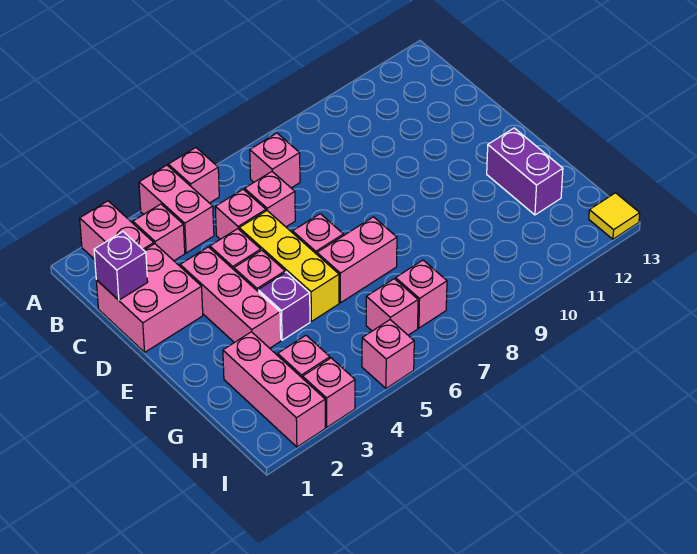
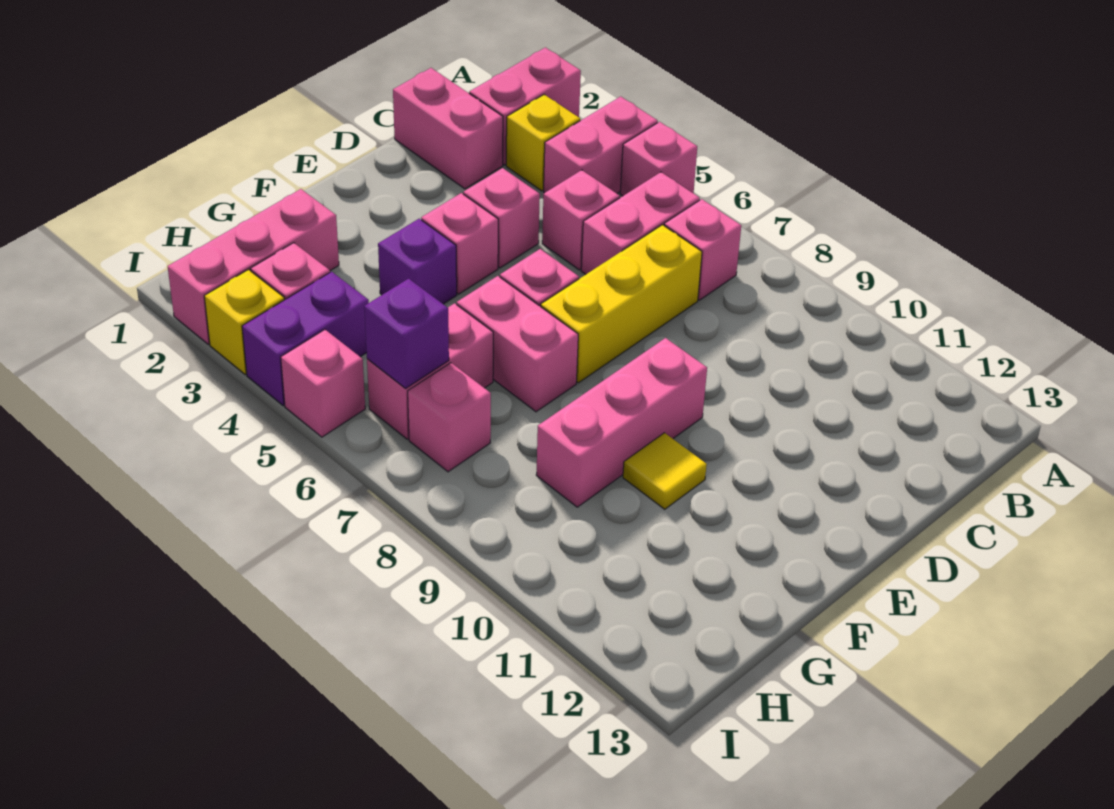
pink 1x1 brick [133,204,185,261] -> yellow 1x1 brick [506,95,580,191]
pink 2x2 brick [96,244,203,352] -> pink 1x2 brick [393,68,503,189]
purple 1x1 brick [94,232,148,300] -> purple 1x1 brick moved to [364,279,449,388]
pink 1x1 brick [245,172,295,227] -> pink 1x2 brick [581,172,700,275]
pink 1x3 brick [180,247,281,348] -> pink 1x3 brick moved to [536,338,707,507]
yellow 1x3 brick [239,211,339,321] -> yellow 1x3 brick moved to [541,225,702,383]
purple 1x2 brick [487,128,563,215] -> purple 1x2 brick moved to [242,272,369,405]
pink 1x1 brick [366,279,418,335] -> pink 1x2 brick [367,303,493,439]
pink 1x1 brick [303,358,355,427] -> yellow 1x1 brick [204,270,285,374]
yellow 1x1 tile [589,193,640,239] -> yellow 1x1 tile moved to [623,433,707,509]

